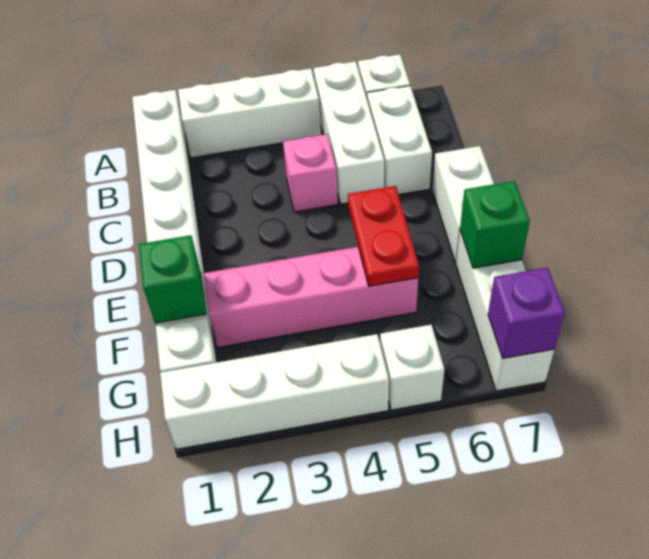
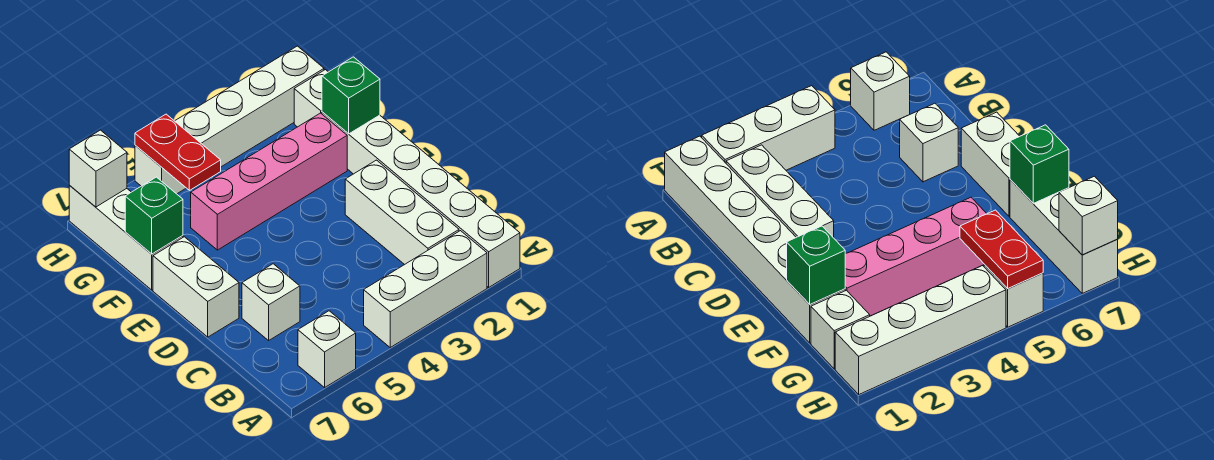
white 1x3 brick [314,61,384,204] -> white 1x3 brick moved to [345,160,459,265]
white 1x2 brick [367,86,432,195] -> white 1x1 brick [242,264,300,340]
pink 1x1 brick [283,134,338,212] -> none
red 1x2 plate [348,186,419,286] -> red 1x2 plate moved to [135,114,221,190]
purple 1x1 brick [488,268,565,358] -> white 1x1 brick [69,130,127,207]

